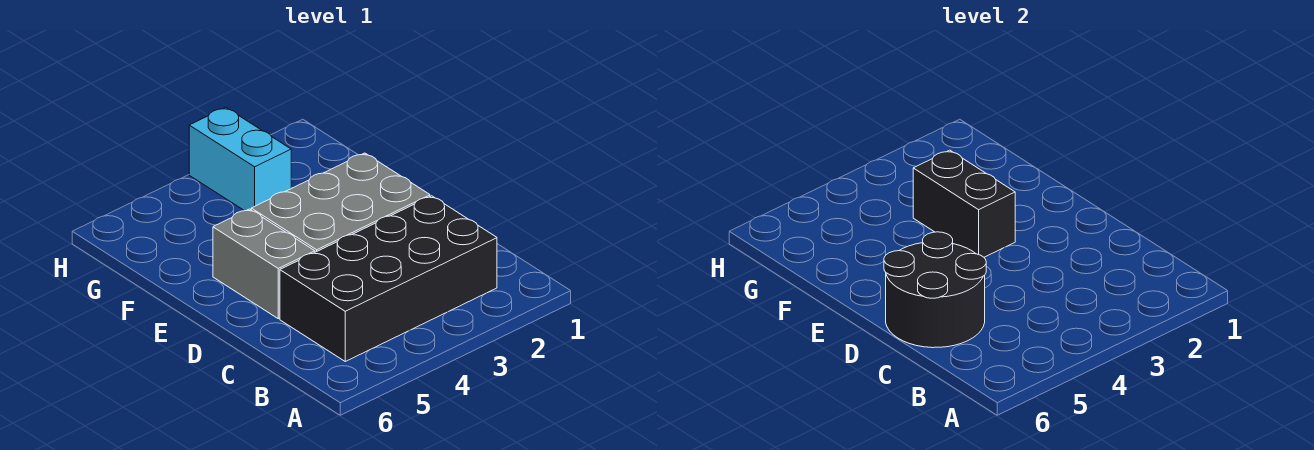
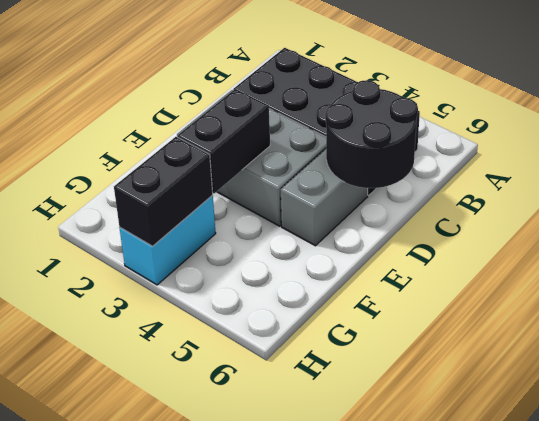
none -> black 1x2 brick [114,137,213,246]

